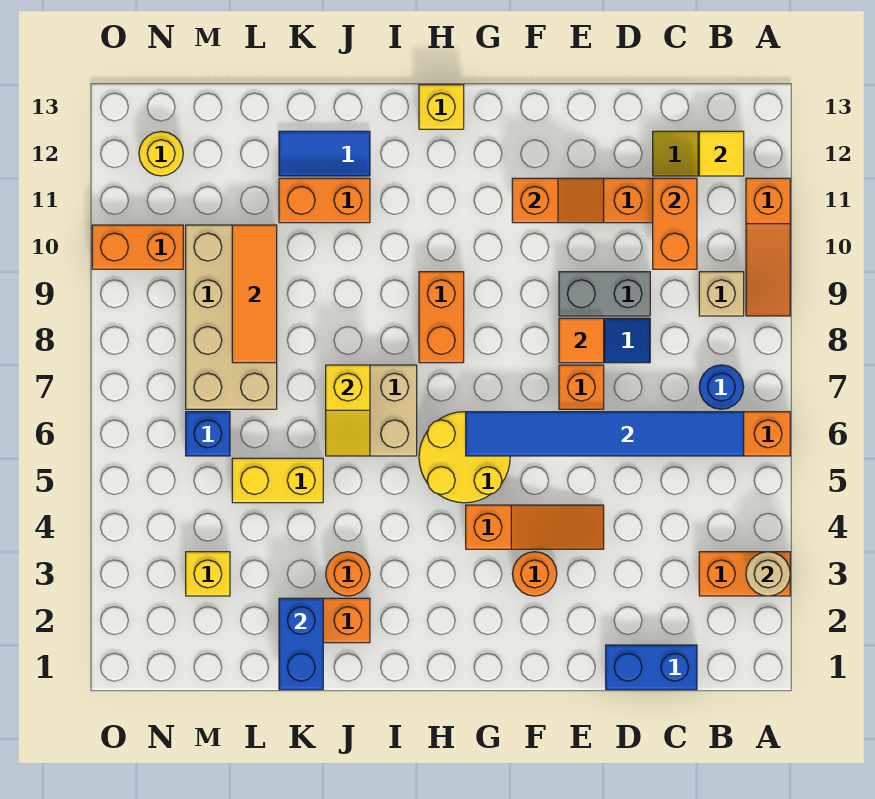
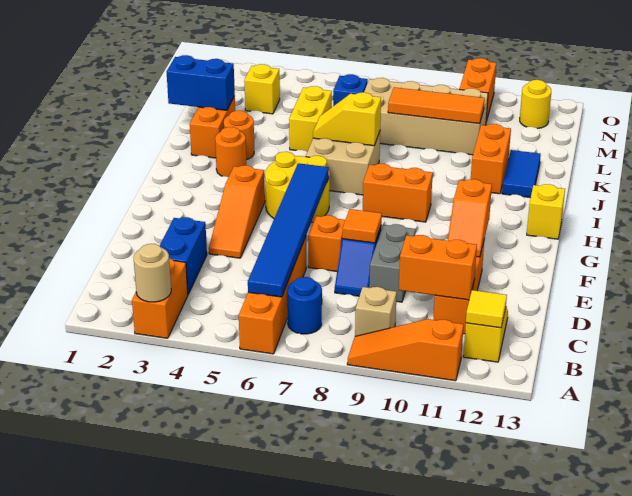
blue 1x2 brick [606,645,697,690] -> blue 1x2 brick moved to [160,217,207,294]
orange 1x1 round brick [512,552,557,596] -> orange 1x1 round brick moved to [215,127,246,177]

